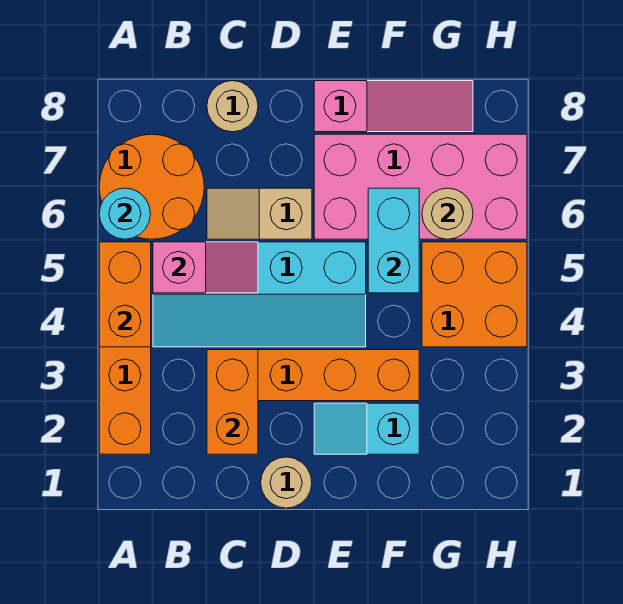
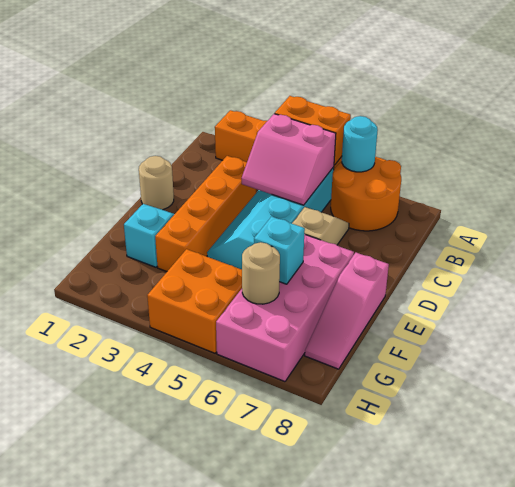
pink 1x2 slope [153,242,258,293] -> pink 2x2 slope [242,114,336,205]
orange 1x2 brick [207,350,258,454] -> none
tan 1x1 round brick [207,81,258,132] -> none
cyan 1x2 brick [368,188,419,293] -> cyan 1x1 brick [254,217,305,284]

